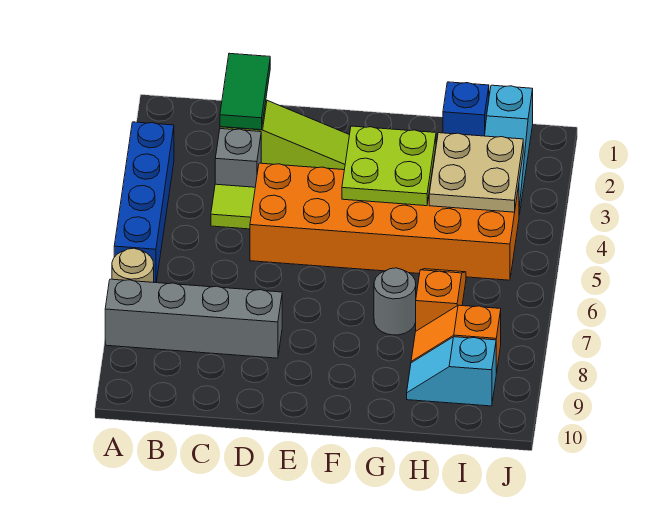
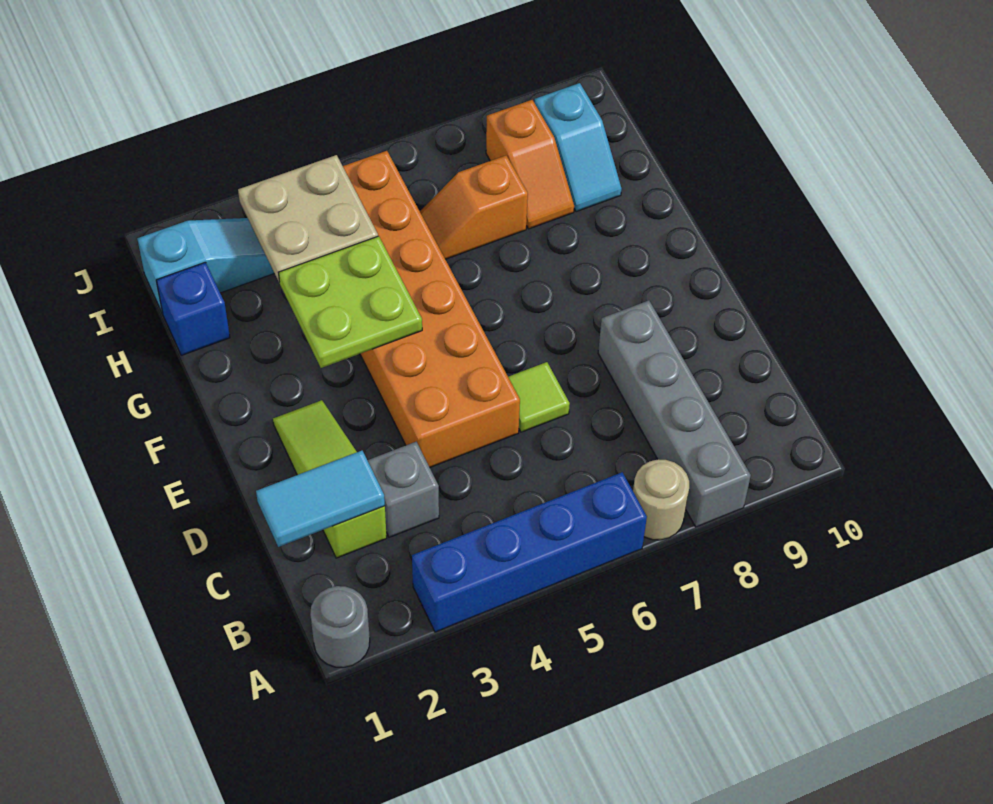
green 1x2 tile [220,53,270,130] -> cyan 1x2 tile [256,451,385,547]
lime 1x1 tile [211,184,255,229] -> lime 1x1 tile moved to [508,362,570,432]
grey 1x1 round brick [374,268,416,335] -> grey 1x1 round brick moved to [310,586,370,668]

